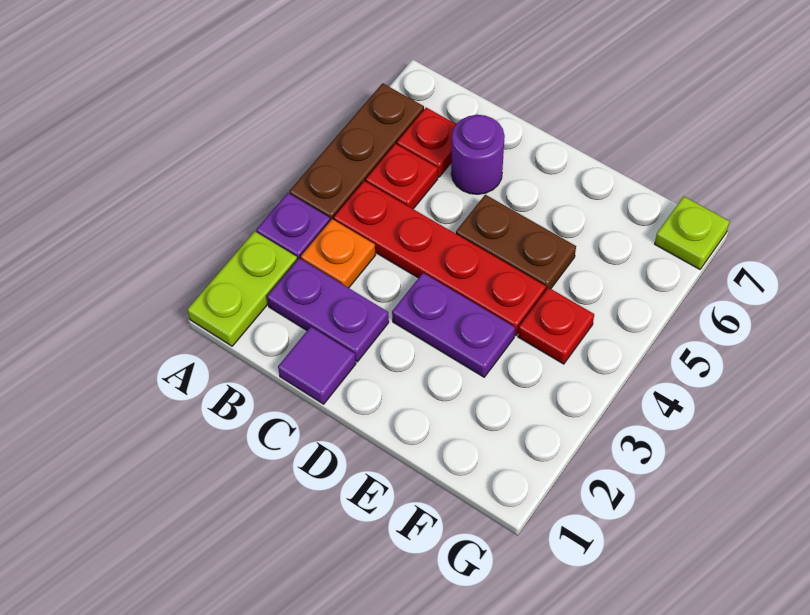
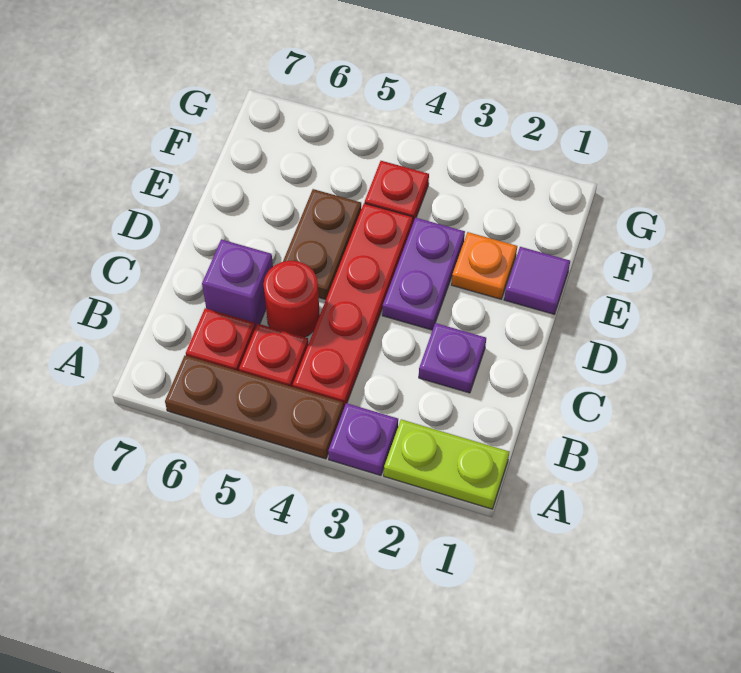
purple 1x2 plate [267,258,389,362] -> purple 1x1 plate [419,323,486,393]
orange 1x1 plate [301,219,375,288] -> orange 1x1 plate moved to [452,232,517,299]
purple 1x1 tile [278,327,356,404] -> purple 1x1 tile moved to [504,247,570,314]
none -> red 1x1 round brick [263,261,320,337]
purple 1x1 round brick [451,115,505,194] -> purple 1x1 brick [202,239,273,327]
lime 1x1 plate [655,197,730,269] -> none

